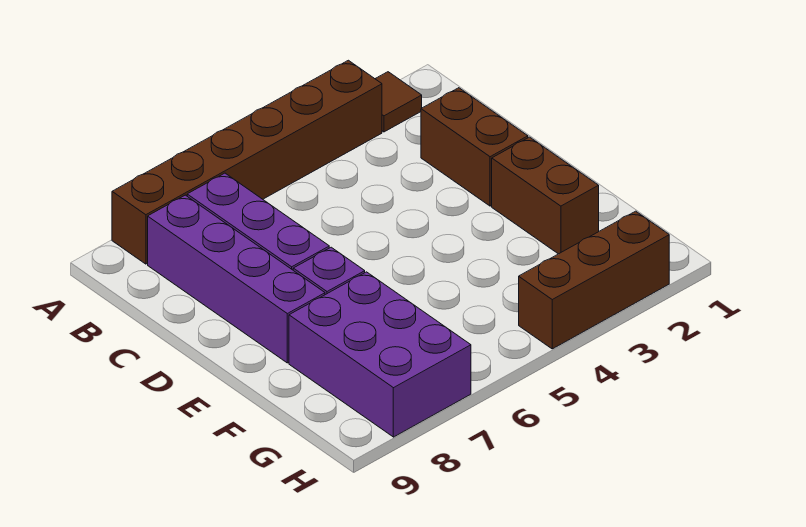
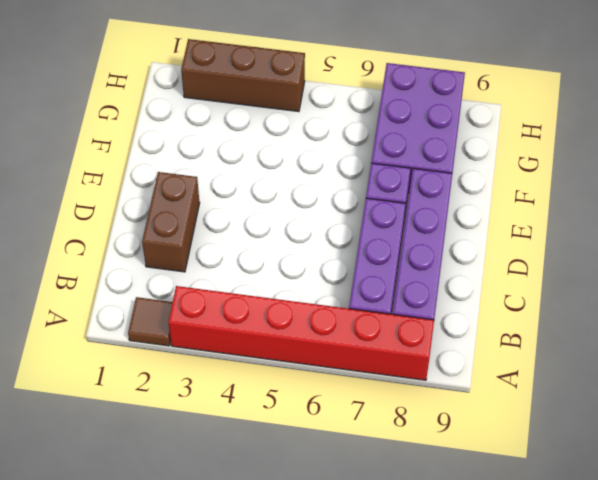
brown 1x6 brick [112,60,382,264] -> red 1x6 brick [168,286,434,380]
brown 1x2 brick [492,137,599,254] -> none

